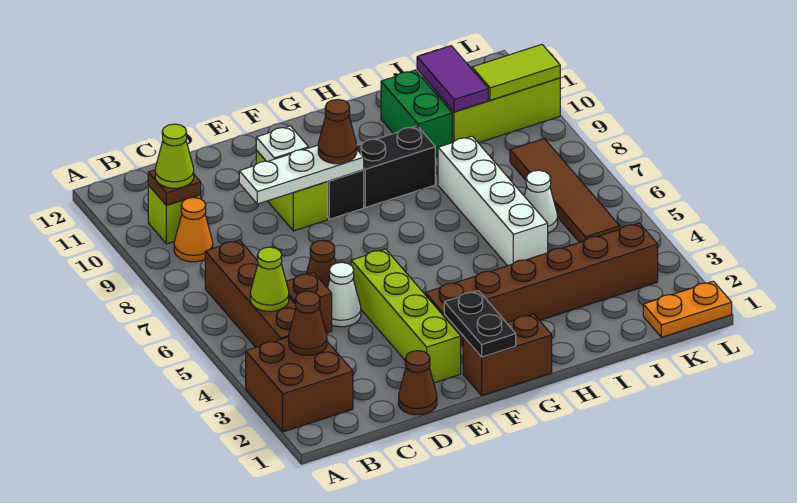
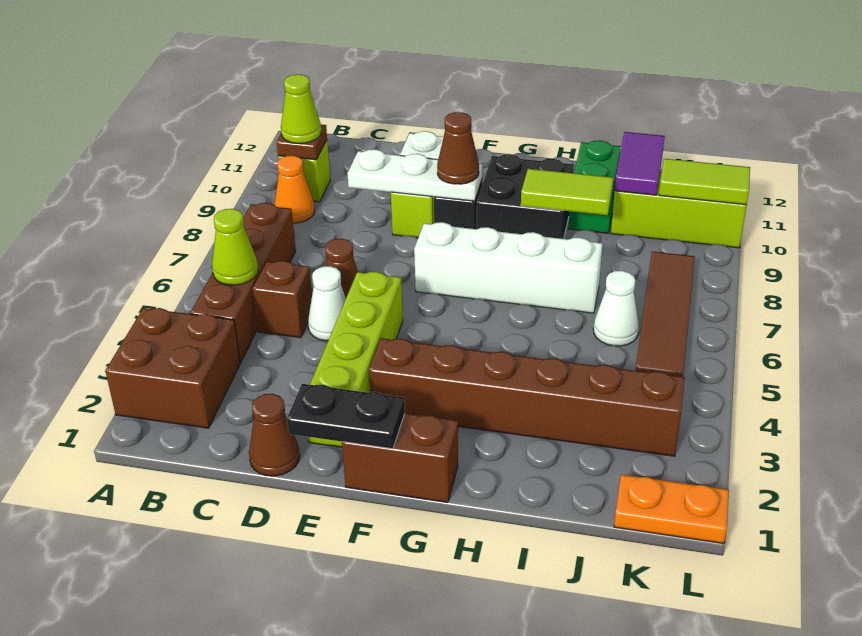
brown 1x1 cone [289,291,327,355] -> none
black 1x2 plate [444,291,516,357] -> black 1x2 plate turned to [287,384,405,449]
black 1x2 brick [357,126,435,208] -> black 2x2 brick [477,154,574,239]
none -> lime 1x2 tile [521,169,613,215]
white 1x4 brick [438,136,548,266] -> white 1x4 brick turned to [414,222,602,313]

